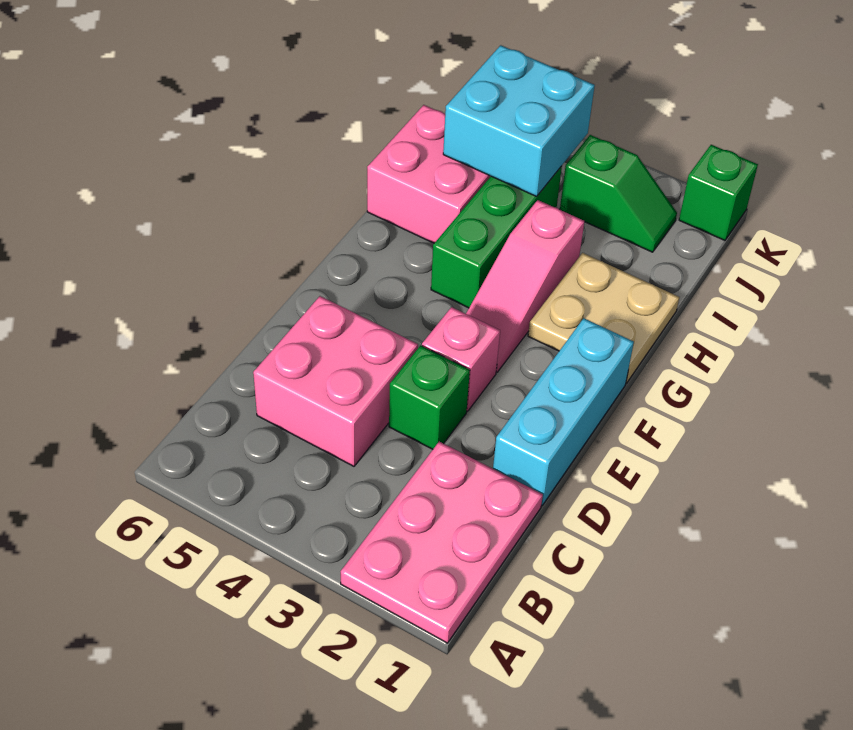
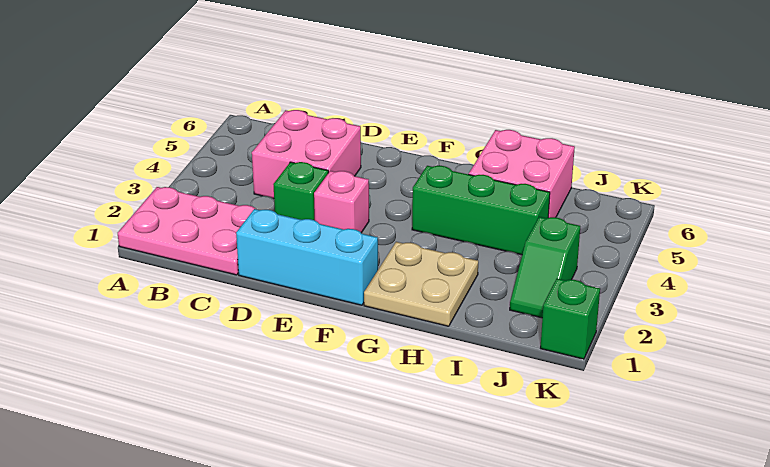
pink 1x3 slope [466,200,585,372] -> none
cyan 2x2 brick [443,45,595,196] -> none

